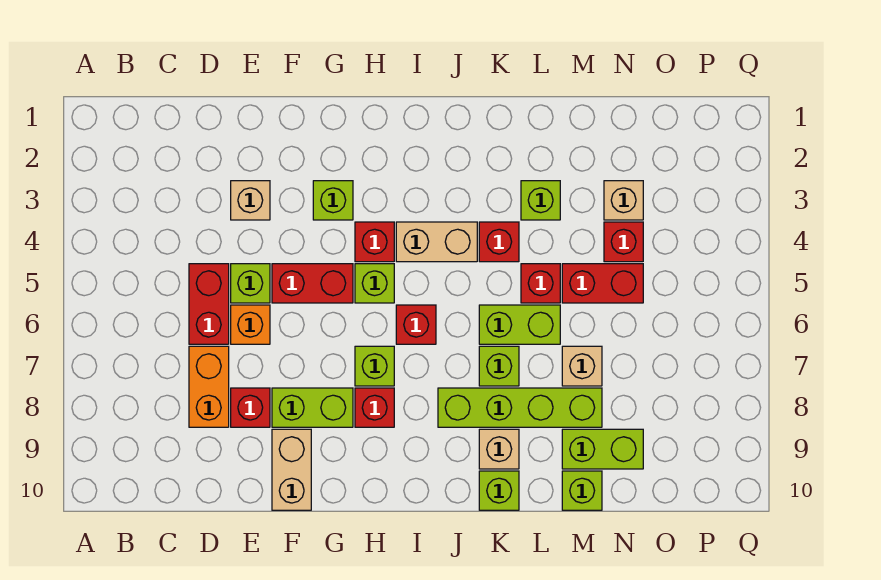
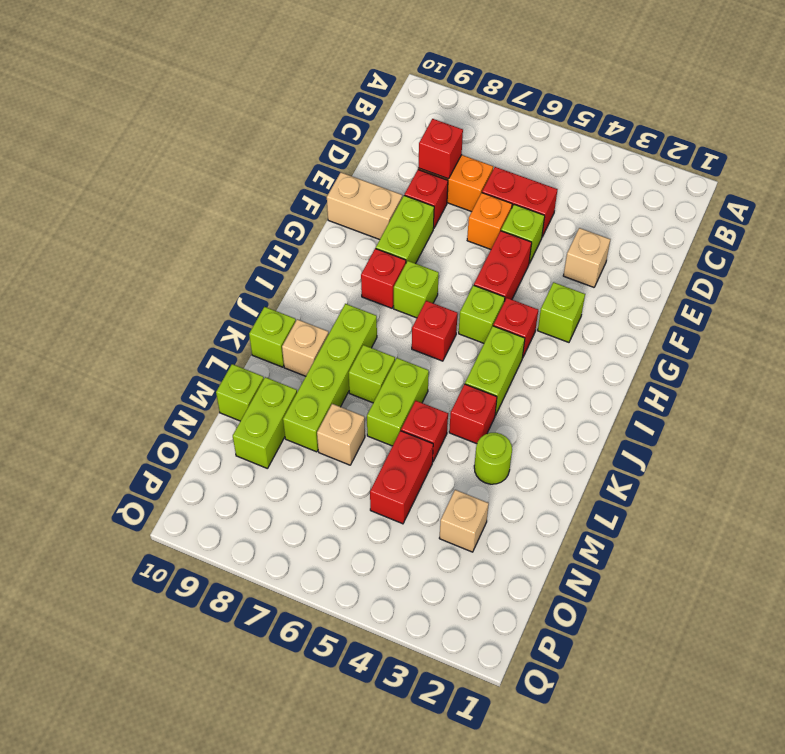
tan 1x2 brick [396,222,477,262] -> lime 1x2 brick [465,326,525,416]
lime 1x1 brick [521,181,560,220] -> lime 1x1 round brick [474,433,512,484]
red 1x1 brick [604,222,643,262] -> red 1x1 brick moved to [418,119,463,179]

